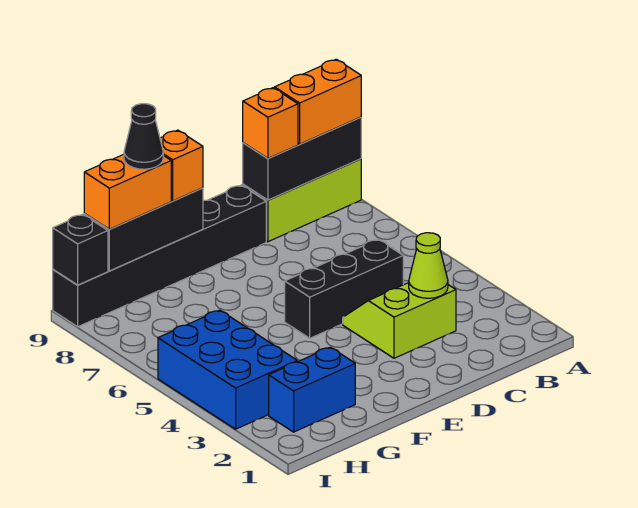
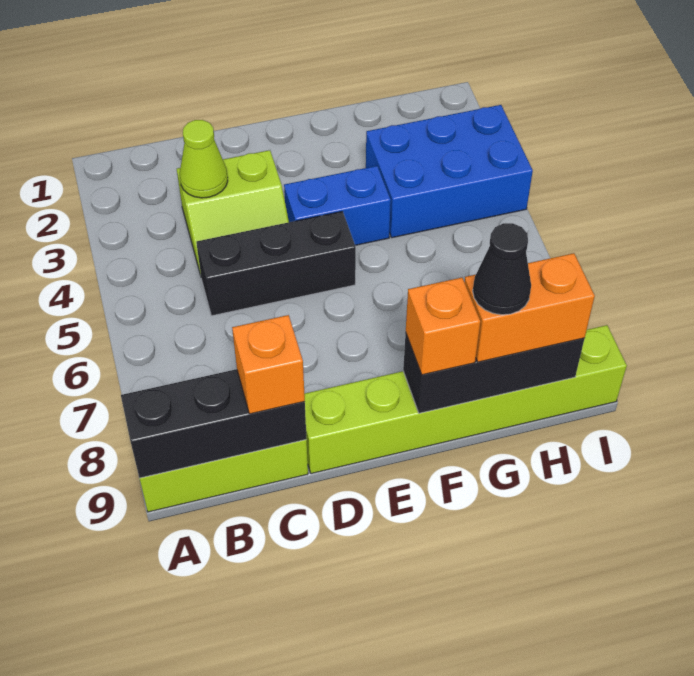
orange 1x2 brick [275,59,361,144] -> none
black 1x6 brick [53,185,266,327] -> lime 1x6 brick [304,325,627,474]
blue 1x2 brick [269,347,355,432] -> blue 1x2 brick moved to [284,166,391,245]
blue 2x3 brick [158,310,297,429] -> blue 2x3 brick turned to [366,105,533,238]
black 1x1 brick [53,214,108,285] -> none

